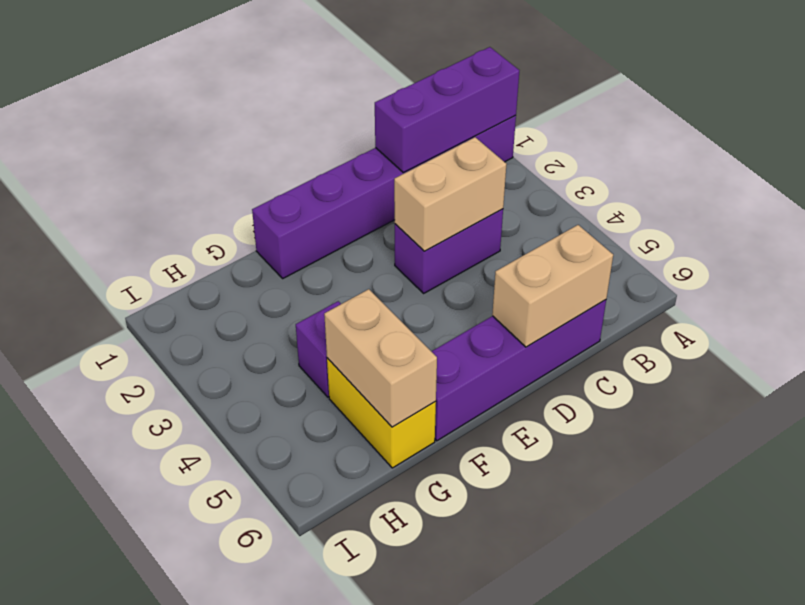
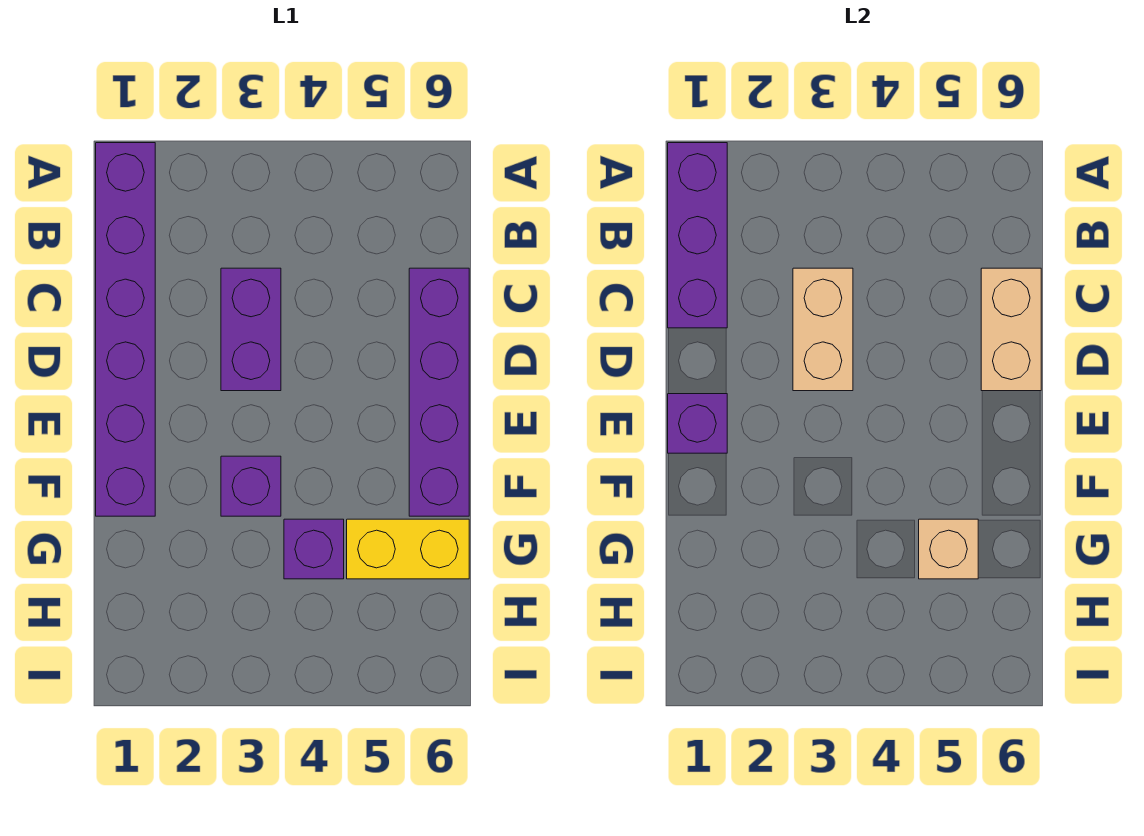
none -> purple 1x1 brick [668,394,727,453]
none -> purple 1x1 brick [221,456,281,516]
tan 1x2 brick [324,289,437,427] -> tan 1x1 brick [919,519,978,579]

